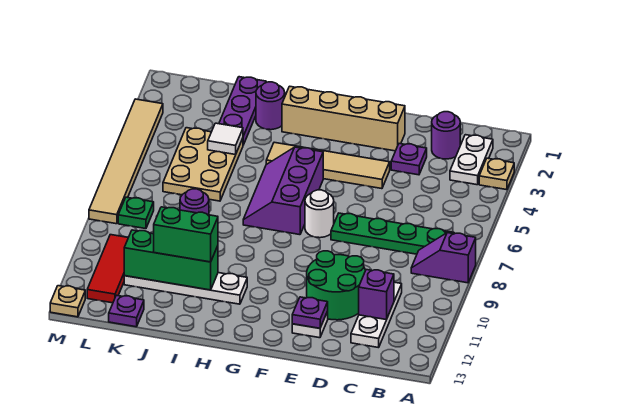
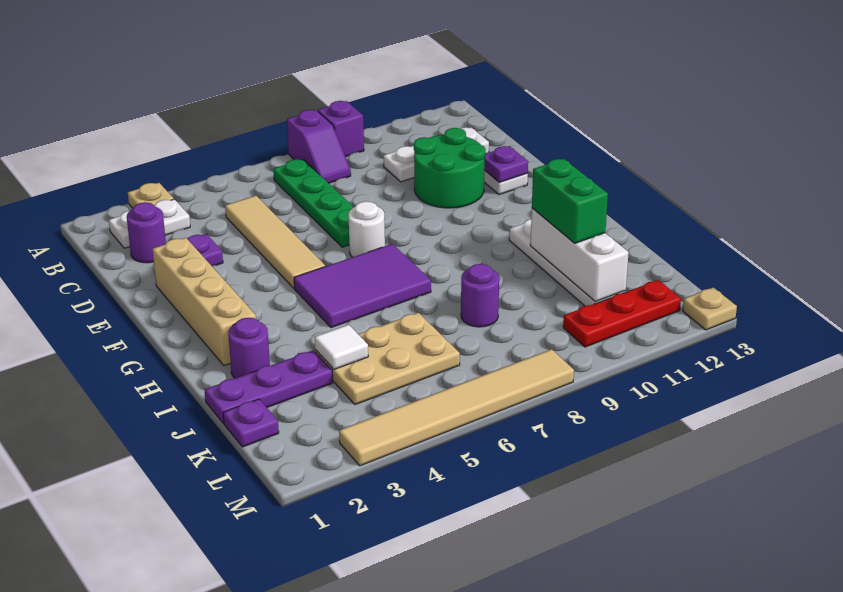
purple 1x1 brick [359,270,394,320] -> purple 1x1 brick moved to [318,101,364,157]
tan 1x4 tile [266,142,390,189] -> tan 1x4 tile moved to [225,196,325,288]
purple 2x3 slope [243,147,323,235] -> purple 2x3 tile [294,244,431,328]
green 1x3 brick [124,230,218,290] -> white 1x3 brick [530,208,629,302]
purple 1x1 plate [109,295,144,327] -> purple 1x1 plate moved to [223,399,279,447]
green 1x1 plate [118,197,154,229] -> none
red 1x3 tile [87,235,128,303] -> red 1x3 plate [563,280,681,347]

